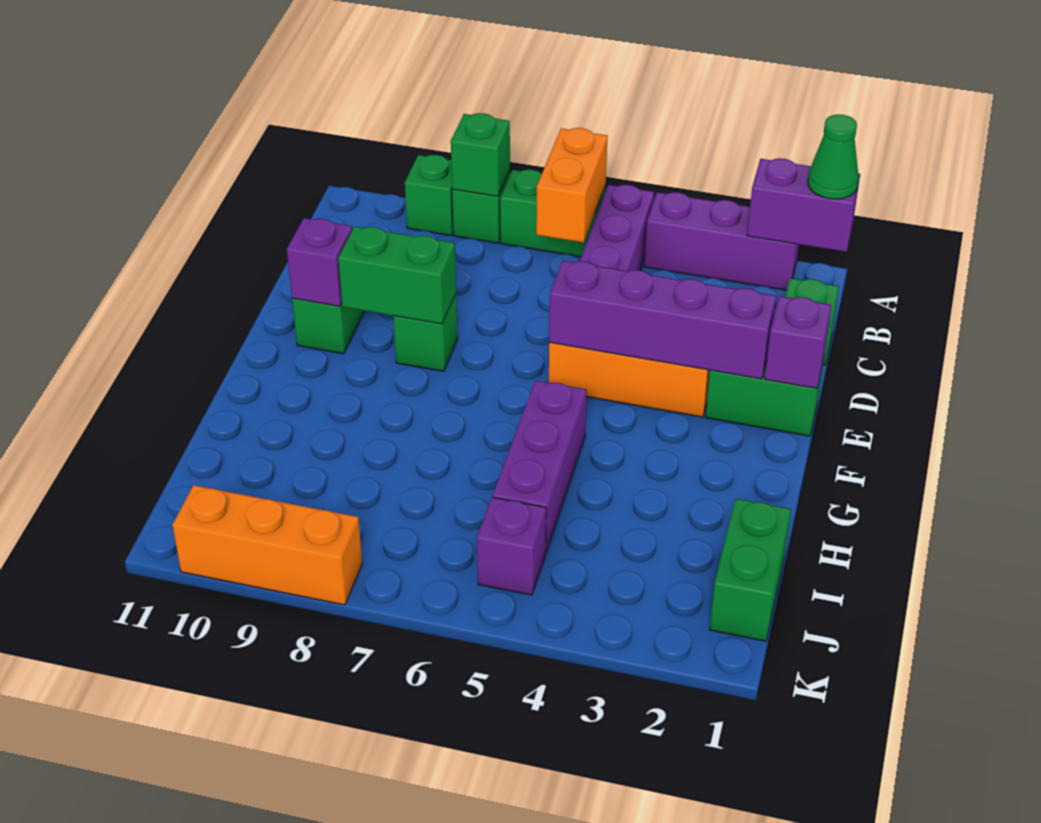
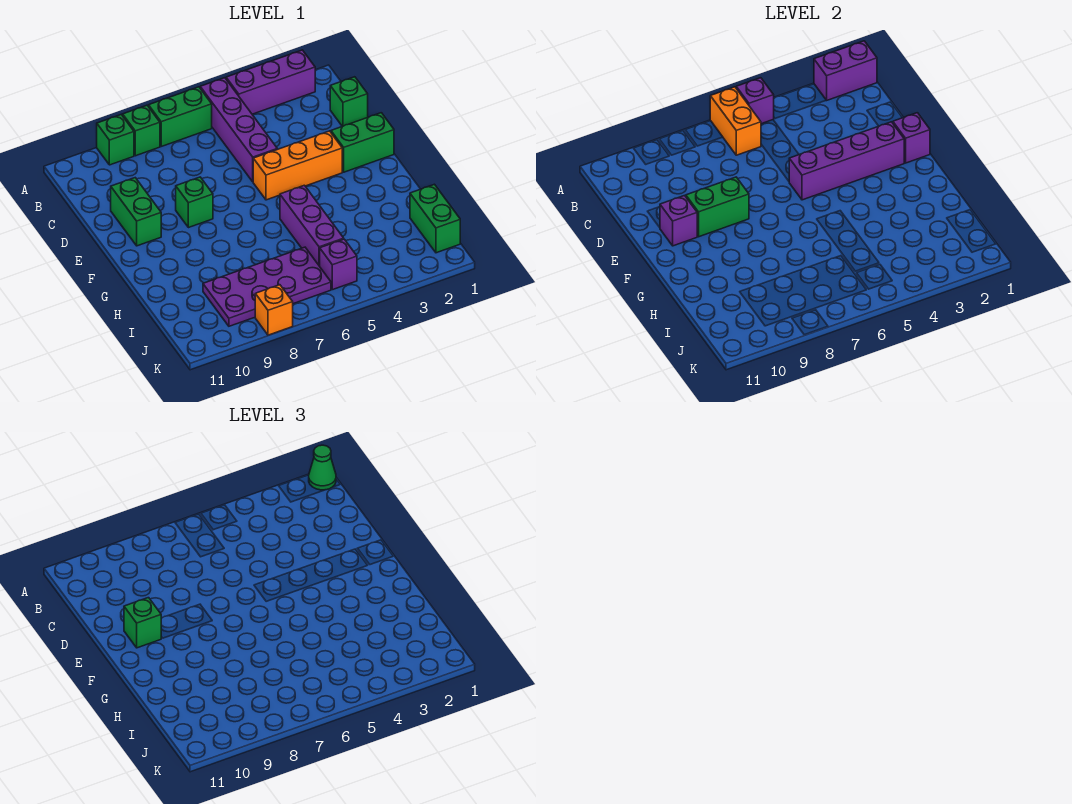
none -> purple 1x1 brick [736,78,774,124]
green 1x1 brick [451,113,510,196] -> green 1x1 brick moved to [124,598,161,648]
none -> purple 2x4 plate [203,247,331,326]
orange 1x3 brick [172,485,362,605] -> orange 1x1 brick [255,285,293,335]

